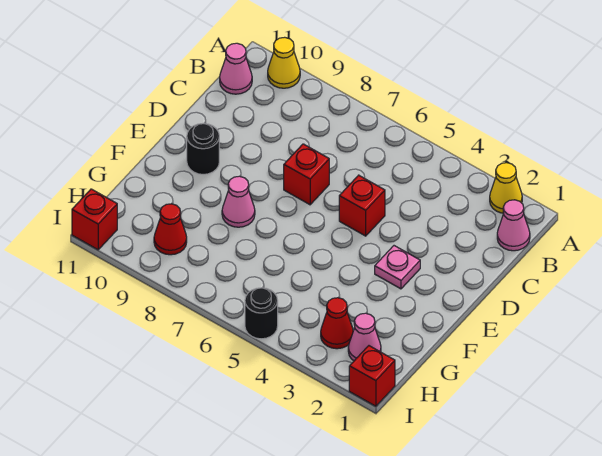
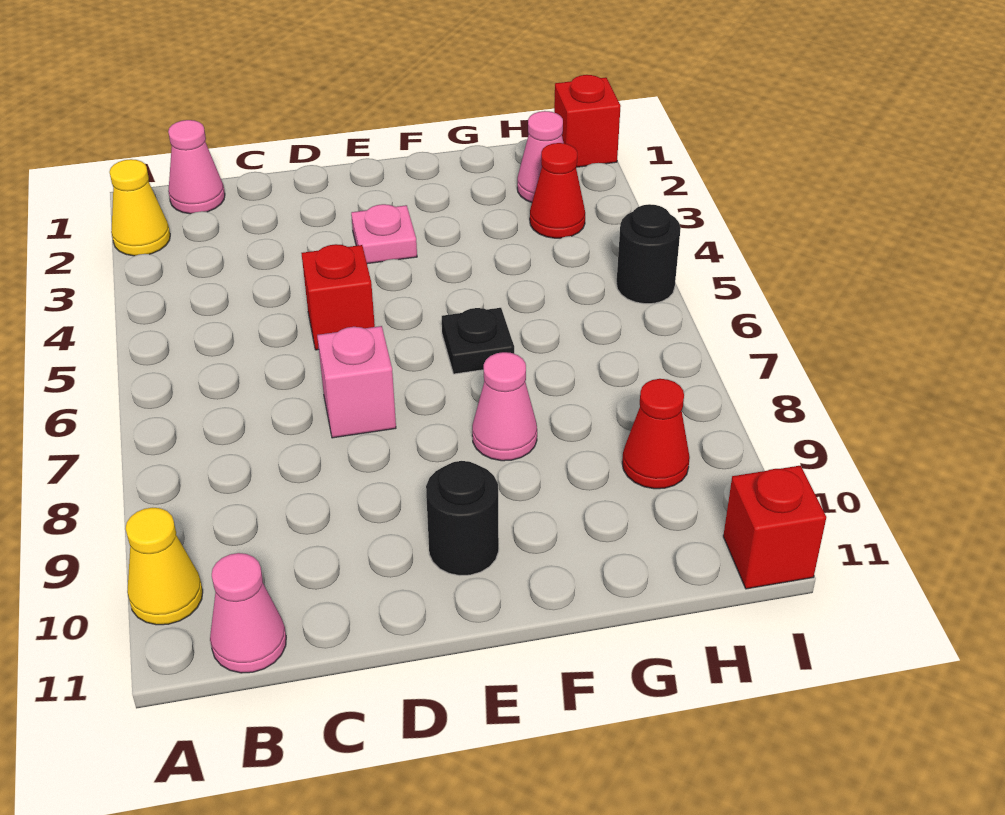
red 1x1 brick [284,144,329,205] -> pink 1x1 brick [317,326,396,438]
none -> black 1x1 plate [442,308,514,374]

